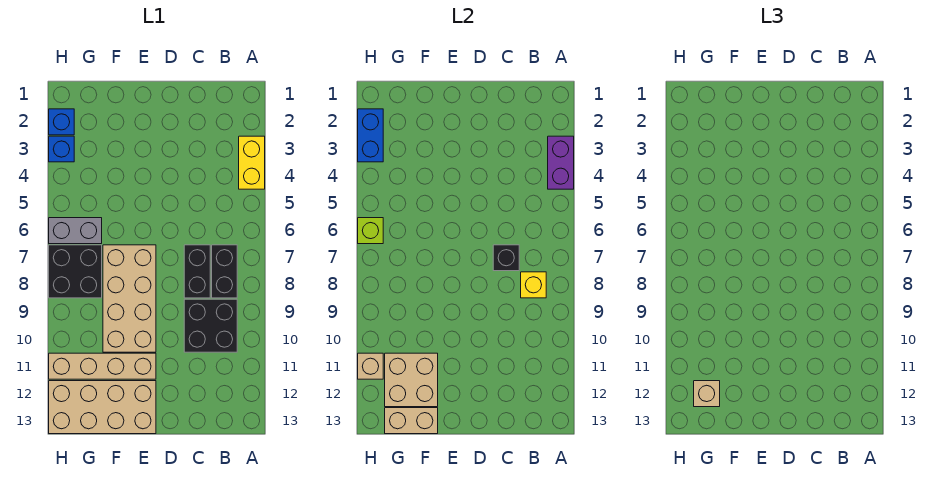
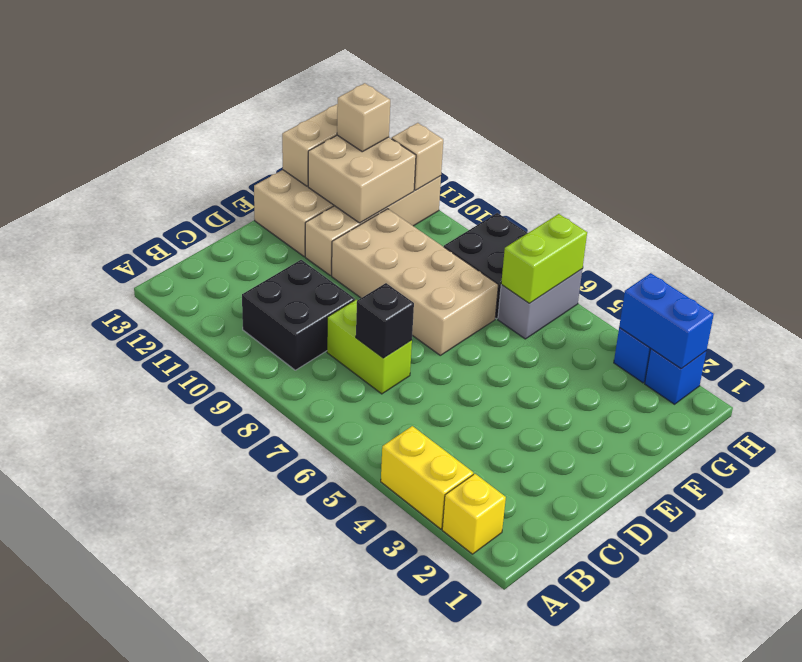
purple 1x2 brick [548,136,574,189] -> none
black 1x2 brick [212,245,237,298] -> none
yellow 1x1 brick [521,272,546,298] -> yellow 1x1 brick moved to [442,474,506,554]
black 1x2 brick [184,245,210,298] -> lime 1x2 brick [327,300,412,394]
lime 1x1 brick [358,218,383,244] -> lime 1x2 brick [501,214,587,303]

